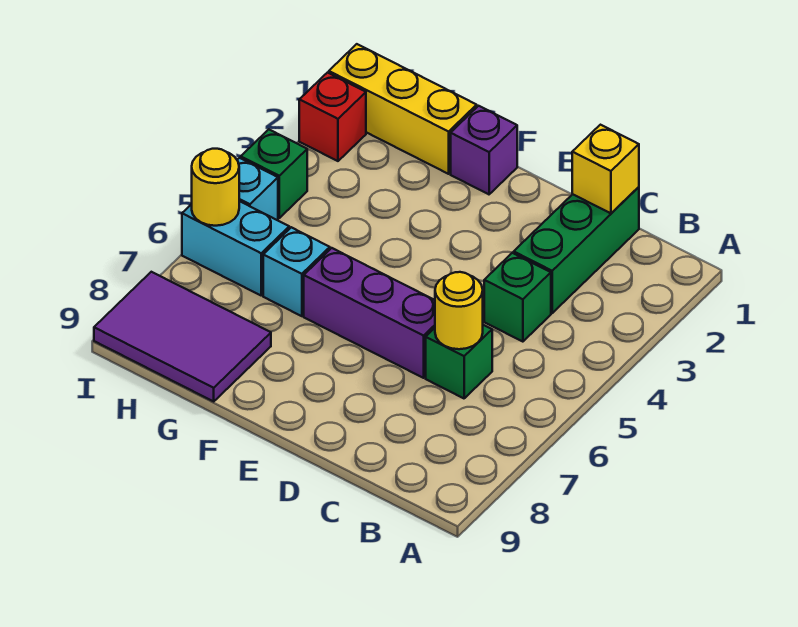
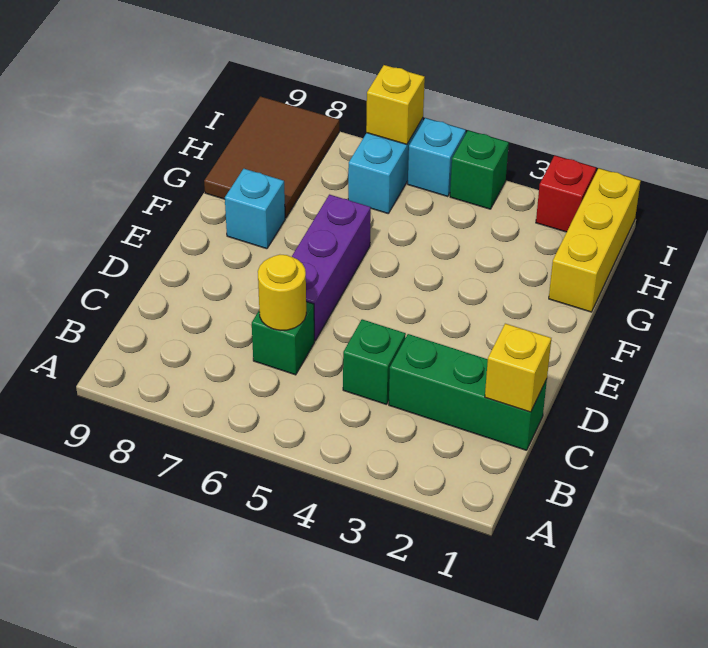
purple 1x1 brick [451,106,517,194] -> none
cyan 1x1 brick [263,227,330,316] -> cyan 1x1 brick moved to [225,169,285,249]
purple 2x3 tile [94,272,271,401] -> brown 2x3 tile [204,96,339,218]
yellow 1x1 round brick [192,149,239,226] -> yellow 1x1 brick [366,65,425,145]

